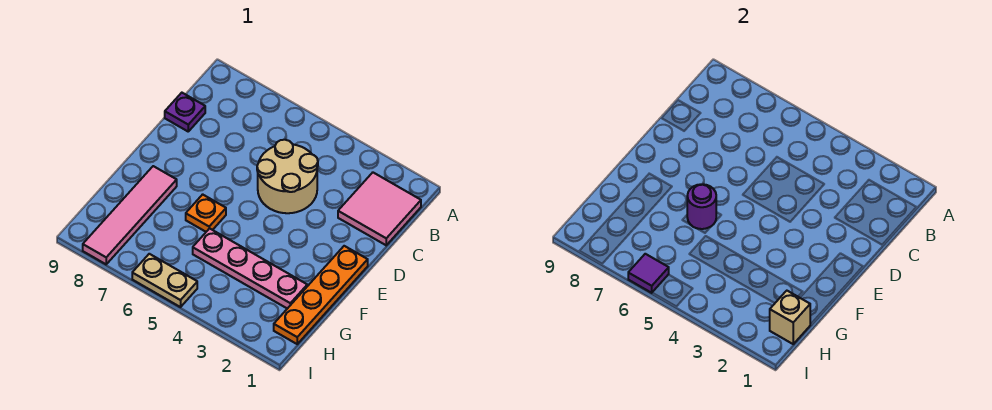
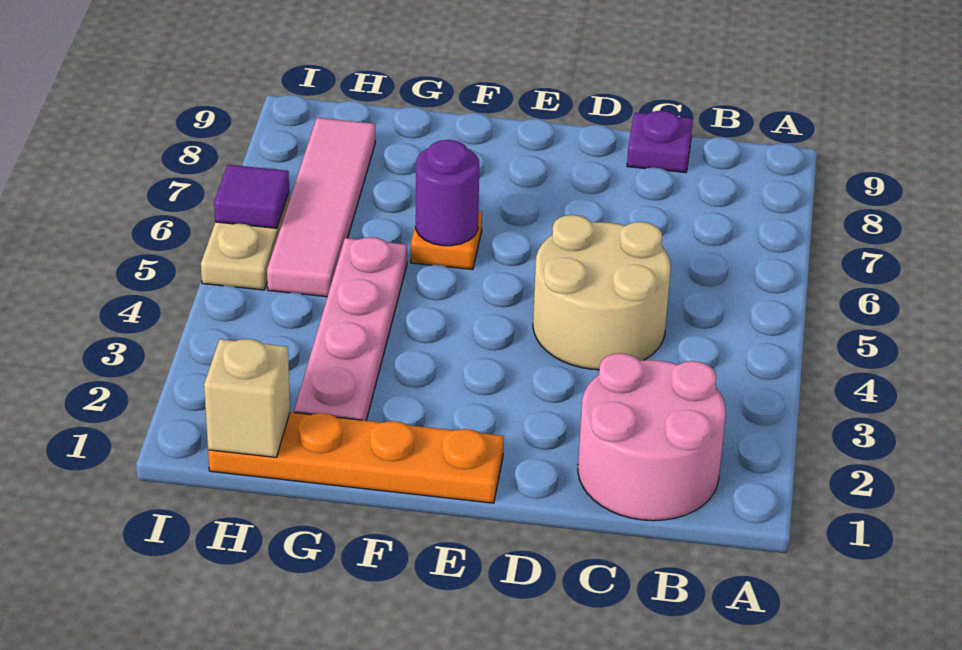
pink 2x2 tile [338,173,421,245] -> pink 2x2 round brick [578,353,726,521]
pink 1x4 tile [83,166,177,264] -> pink 1x4 tile turned to [267,118,375,297]

